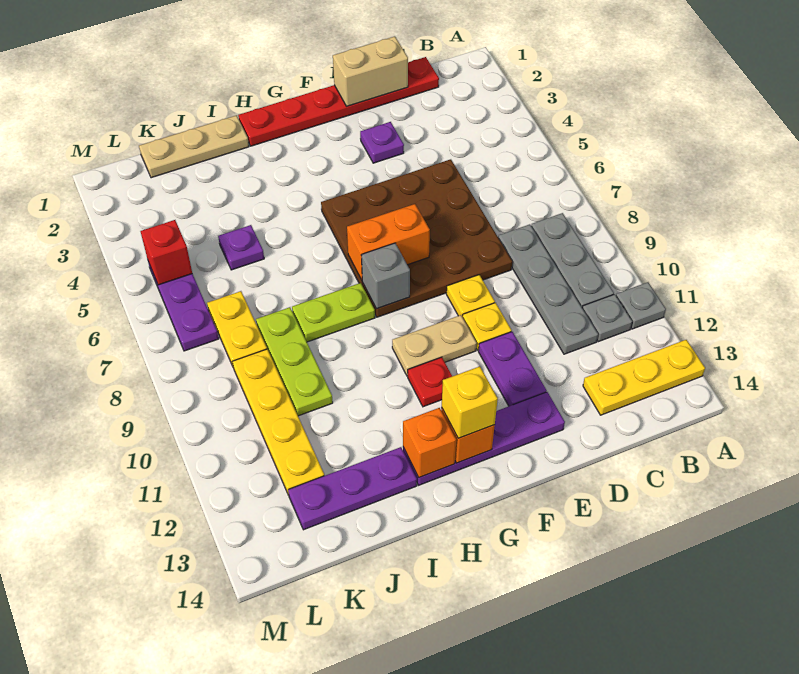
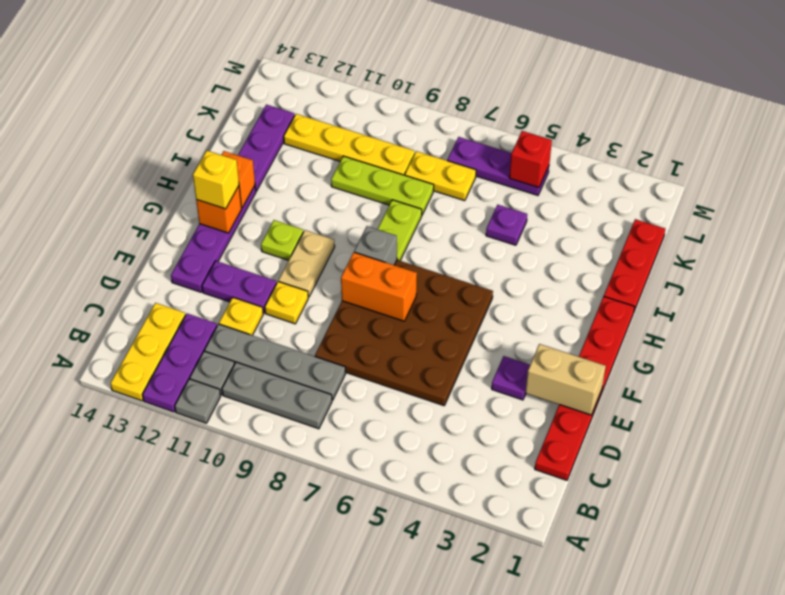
none -> purple 1x3 plate [142,314,217,412]
tan 1x2 brick [333,37,408,106] -> tan 1x2 brick turned to [526,344,606,415]
yellow 1x1 plate [446,275,495,317] -> yellow 1x1 plate moved to [219,298,263,335]
orange 1x2 brick [347,204,430,280] -> orange 1x2 brick turned to [341,252,417,321]
red 1x1 plate [408,357,452,407] -> lime 1x1 plate [261,220,303,260]
tan 1x3 plate [139,115,249,178] -> red 1x3 plate [604,219,665,311]

